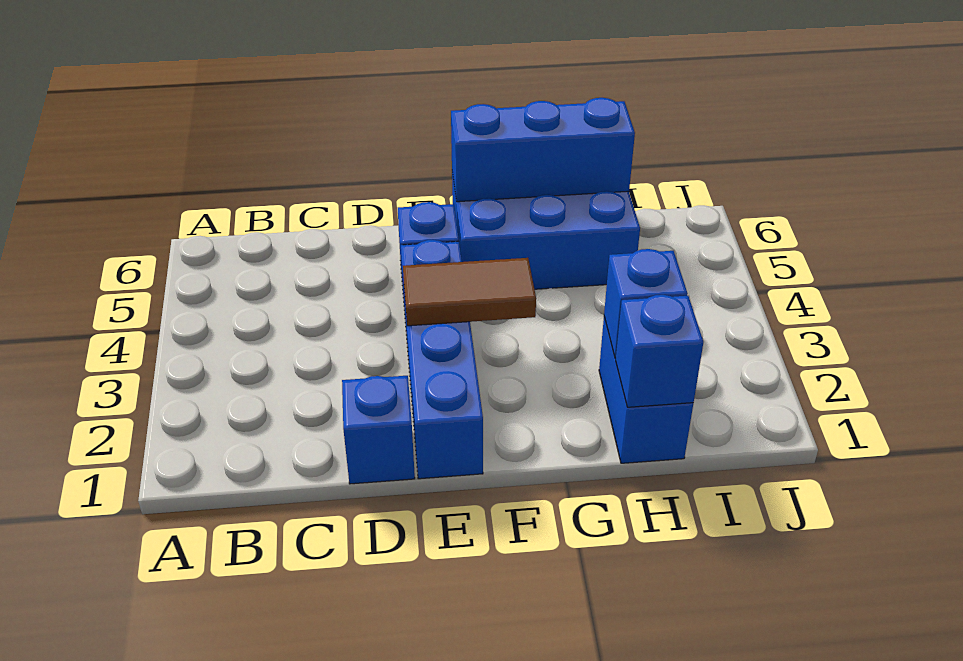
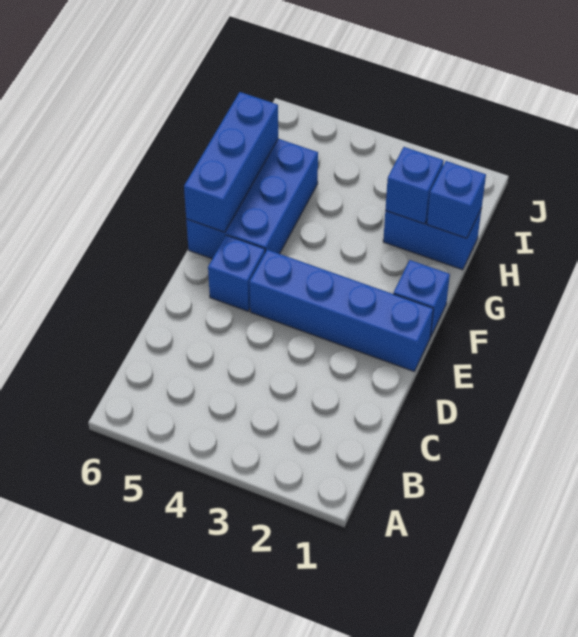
blue 1x1 brick [342,376,415,484] -> blue 1x1 brick moved to [393,260,450,337]
brown 1x2 tile [403,258,536,326] -> none

